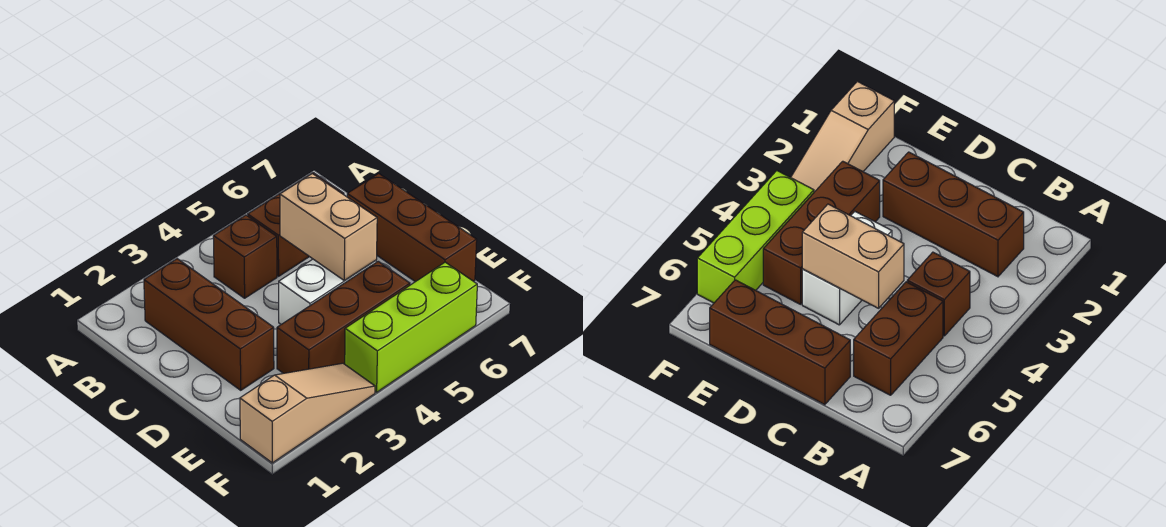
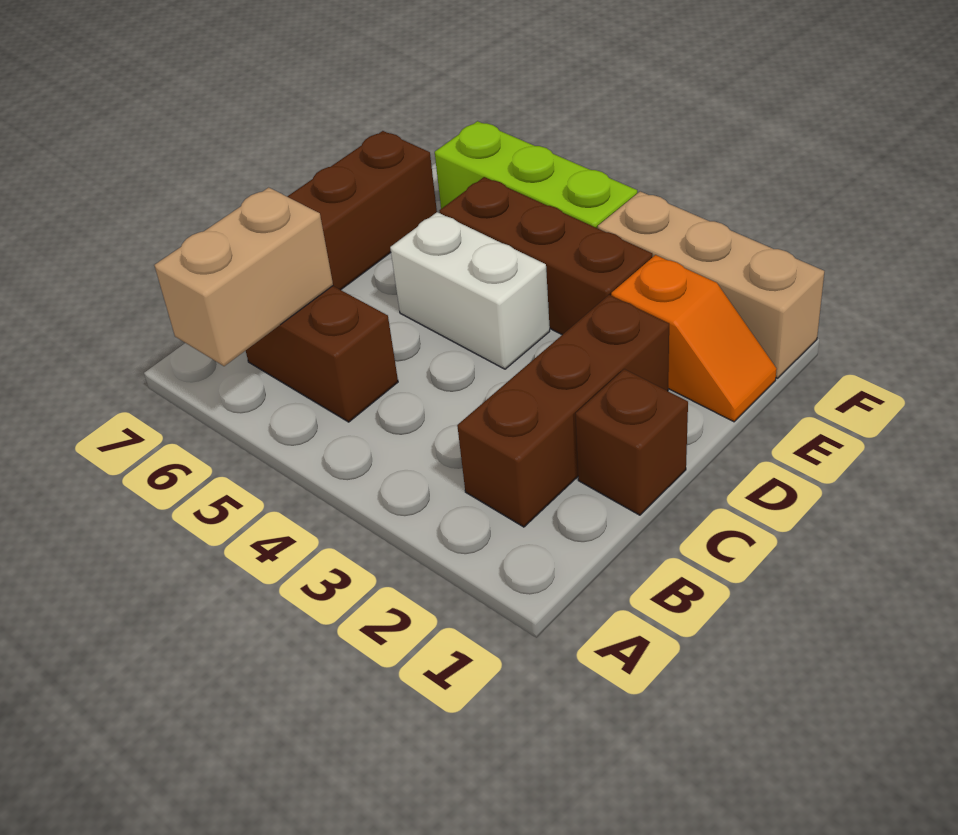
brown 1x1 brick [213,215,277,298] -> brown 1x1 brick moved to [576,369,688,515]
tan 1x2 brick [280,174,377,281] -> tan 1x2 brick moved to [154,187,333,366]
none -> orange 1x2 slope [611,255,777,422]
tan 1x3 slope [240,363,375,463] -> tan 1x3 brick [598,191,824,378]

